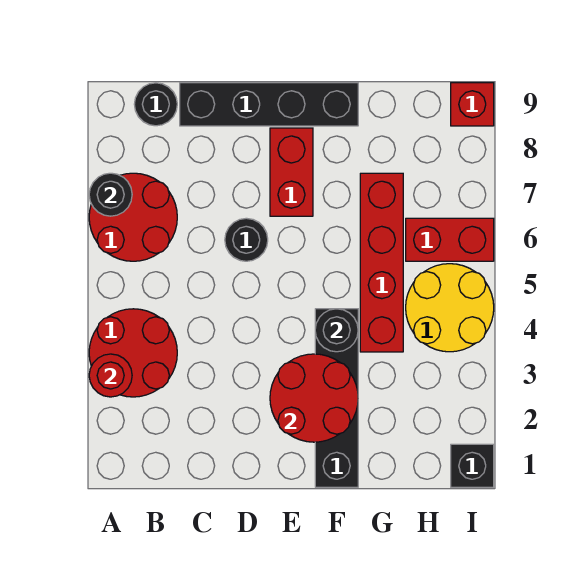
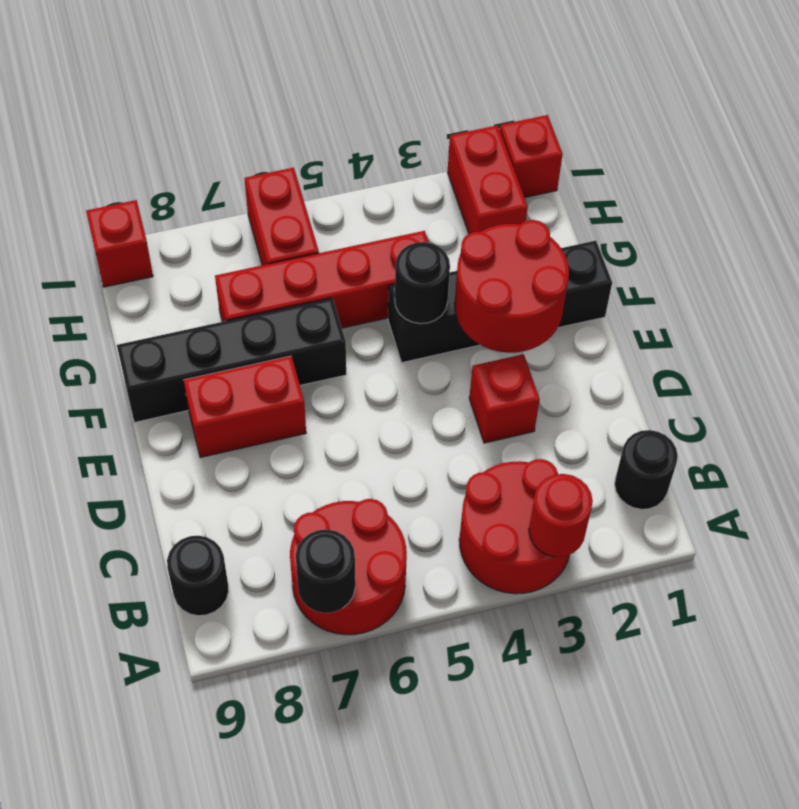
black 1x4 brick [180,83,358,126] -> black 1x4 brick turned to [117,298,346,422]
none -> red 1x1 brick [469,354,540,443]
black 1x1 round brick [225,218,268,261] -> black 1x1 round brick moved to [615,430,678,509]
none -> red 1x2 brick [448,125,528,234]
yellow 2x2 round brick [406,264,494,352] -> none
black 1x1 brick [451,444,494,487] -> red 1x1 brick [500,115,563,198]

